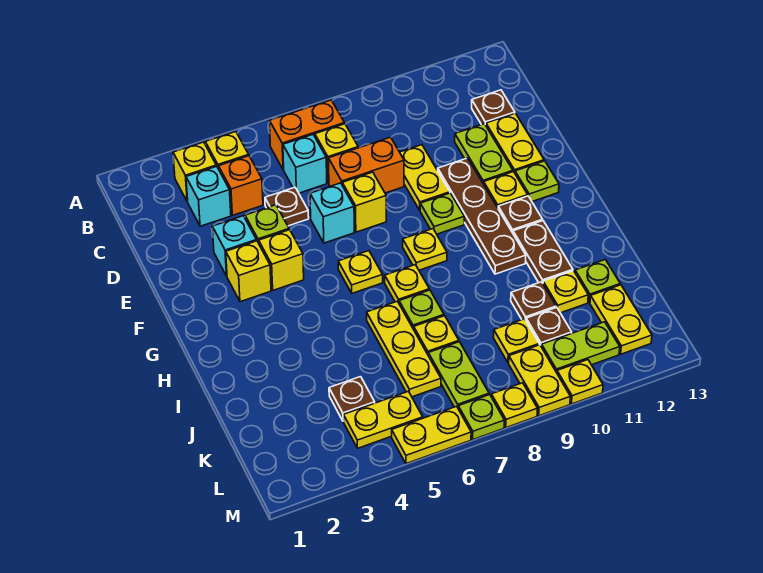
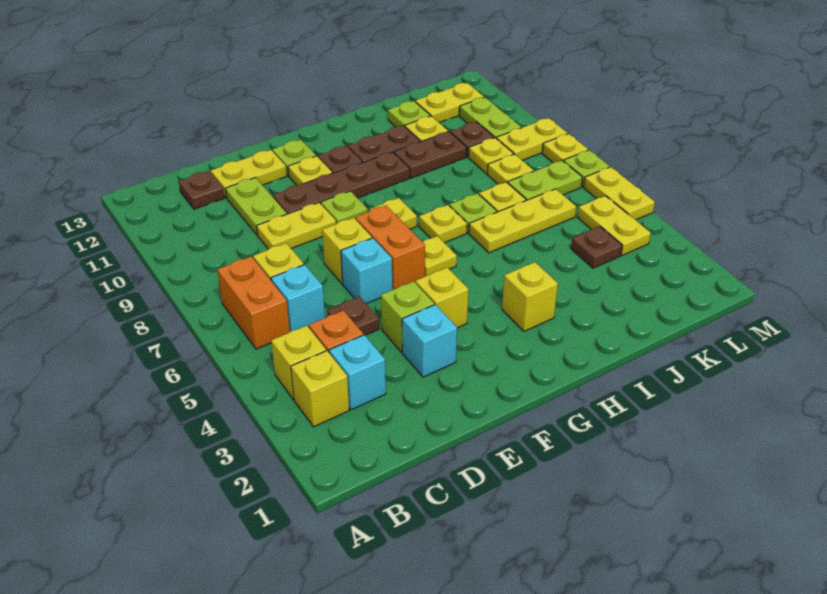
orange 1x2 brick [329,137,404,193] -> orange 1x2 brick moved to [355,206,425,290]
lime 1x2 plate [455,124,513,184] -> lime 1x2 plate turned to [225,178,287,235]
yellow 1x1 brick [226,241,271,302] -> yellow 1x1 brick moved to [502,262,558,331]
brown 1x1 plate [511,282,556,320] -> brown 1x2 plate [394,132,467,178]
yellow 1x1 plate [557,360,603,404] -> yellow 1x1 plate moved to [487,154,534,184]

